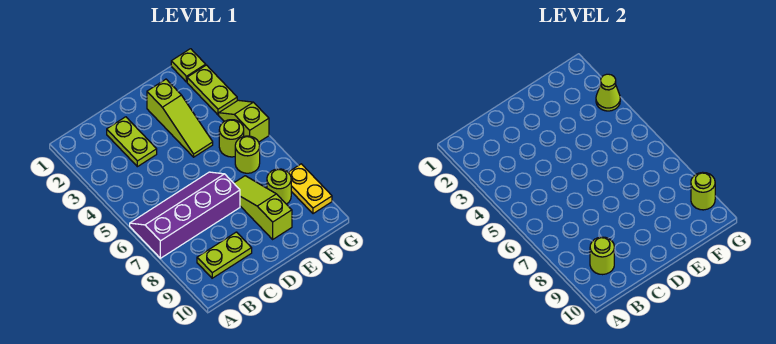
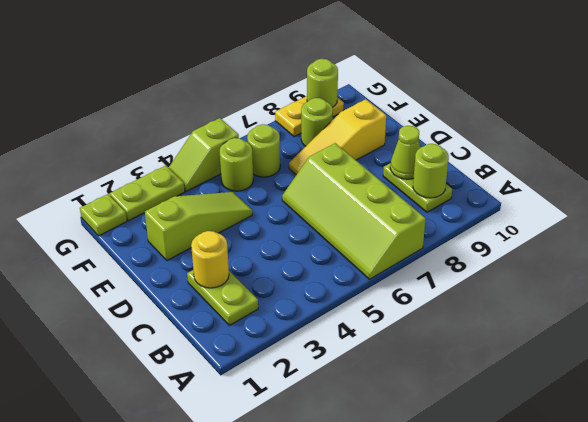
purple 2x4 slope [130,172,240,258] -> lime 2x4 slope [282,143,426,279]
lime 1x2 plate [107,117,157,167] -> lime 1x2 plate turned to [187,270,258,325]
none -> yellow 1x1 round brick [191,231,229,288]
lime 1x3 slope [234,176,292,239] -> yellow 1x3 slope [289,99,386,175]
lime 1x1 cone [596,74,620,111] -> lime 1x1 cone moved to [390,126,420,179]

